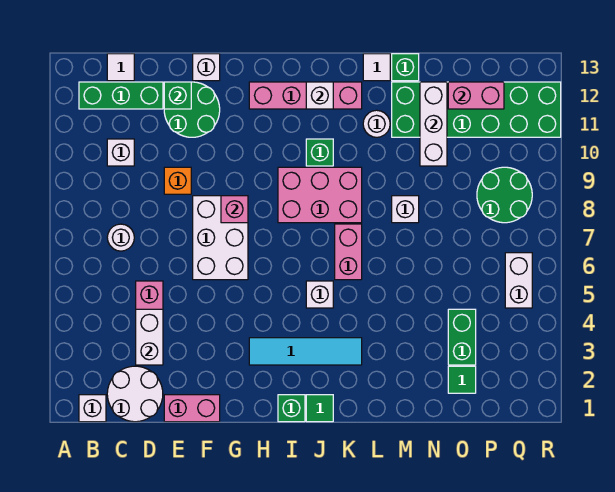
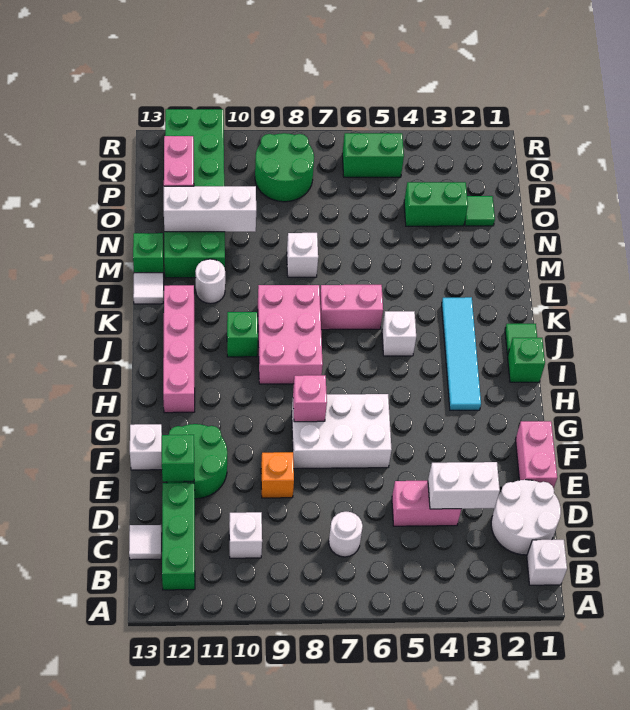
white 1x1 brick [306,82,333,109] -> none
white 1x2 brick [505,253,532,308] -> green 1x2 brick [342,133,404,177]

